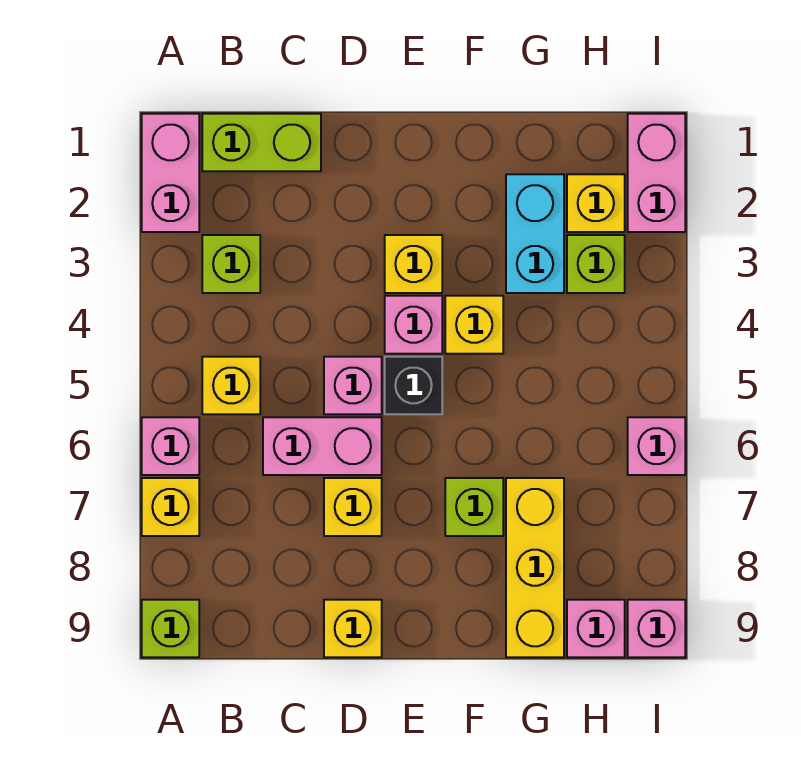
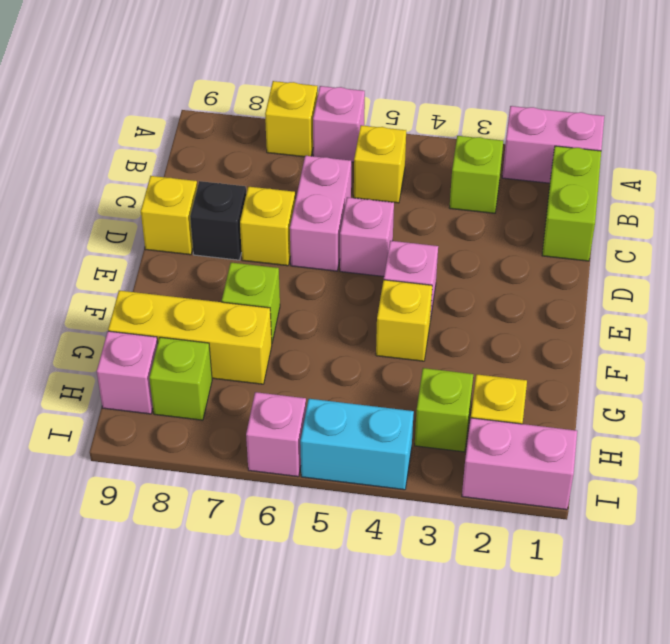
lime 1x1 brick [142,600,199,657] -> lime 1x1 brick moved to [149,337,212,420]
yellow 1x1 brick [385,235,442,293] -> none
black 1x1 brick [385,357,442,414] -> black 1x1 brick moved to [190,181,246,260]
cyan 1x2 brick [506,174,564,293] -> cyan 1x2 brick moved to [300,399,414,490]
pink 1x1 brick [628,600,685,657] -> none

